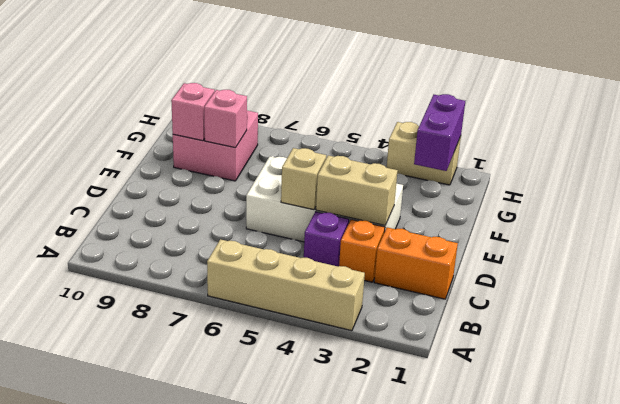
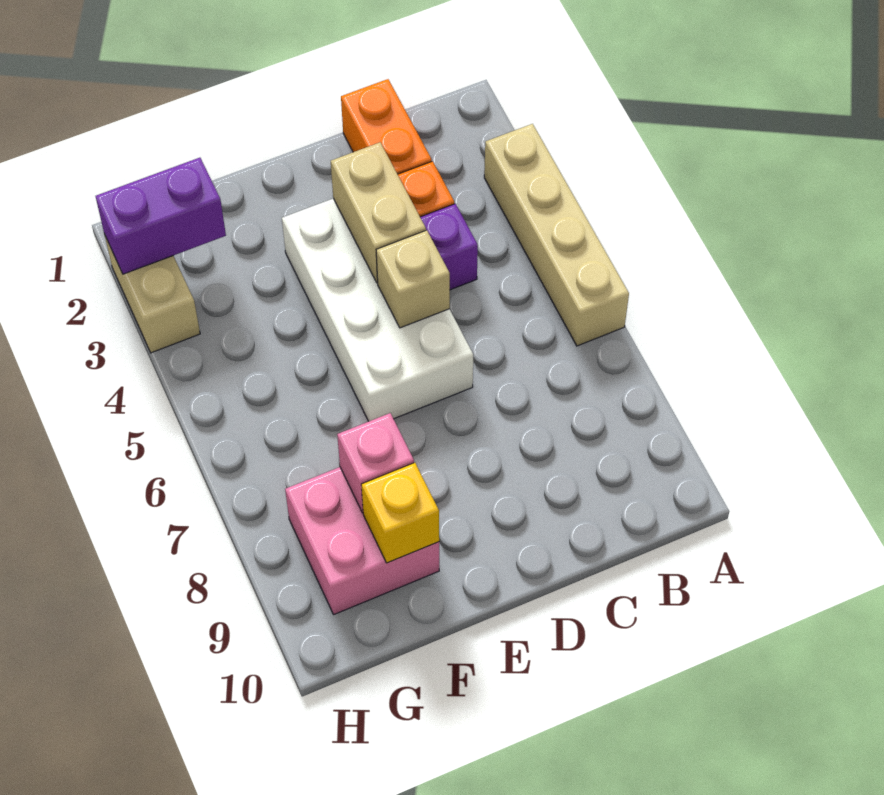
pink 1x1 brick [171,83,215,141] -> yellow 1x1 brick [361,463,439,563]

